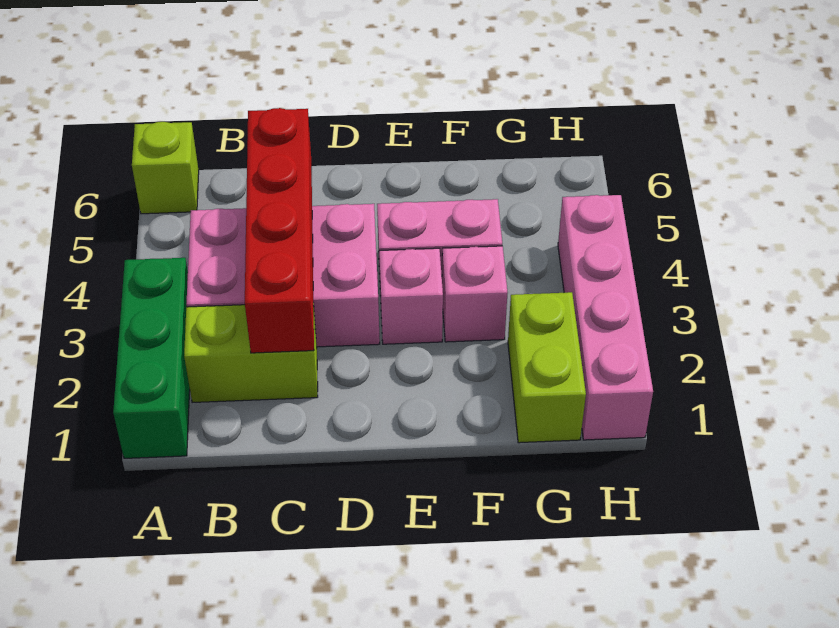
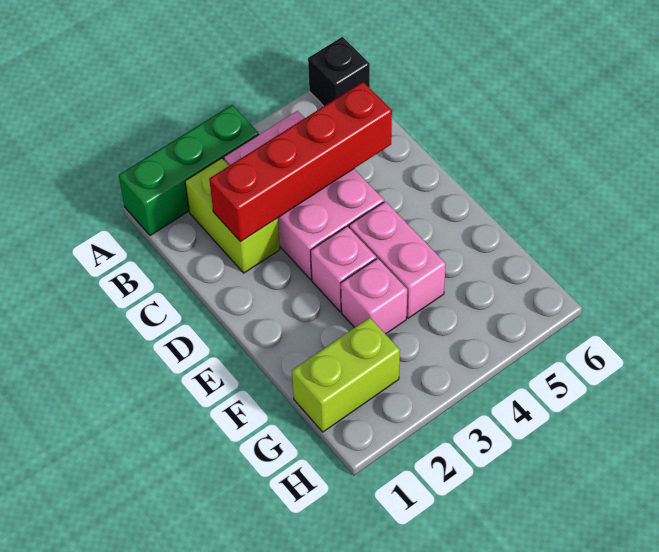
lime 1x1 brick [132,122,199,214] -> black 1x1 brick [308,37,370,106]
pink 1x4 brick [558,195,653,440] -> none

